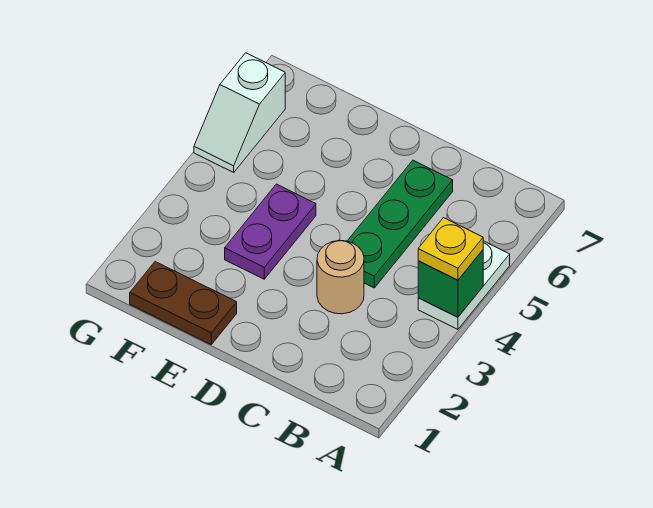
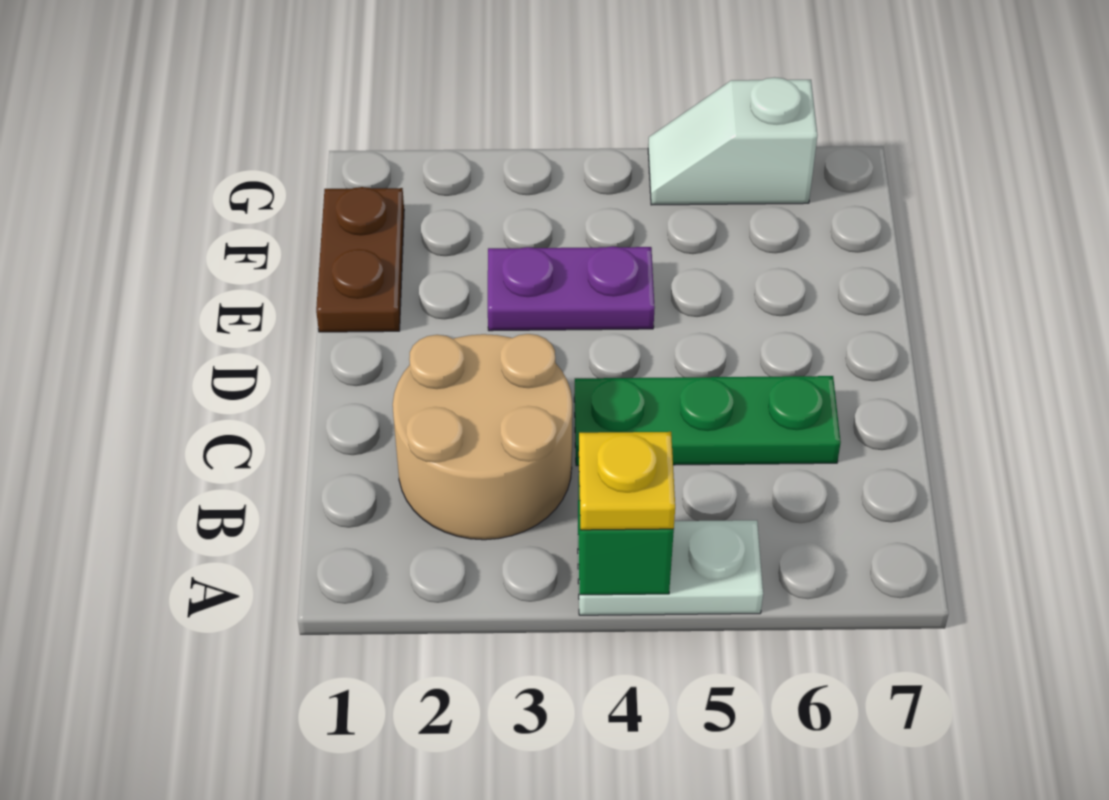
tan 1x1 round brick [317,241,364,314] -> tan 2x2 round brick [393,334,572,540]

